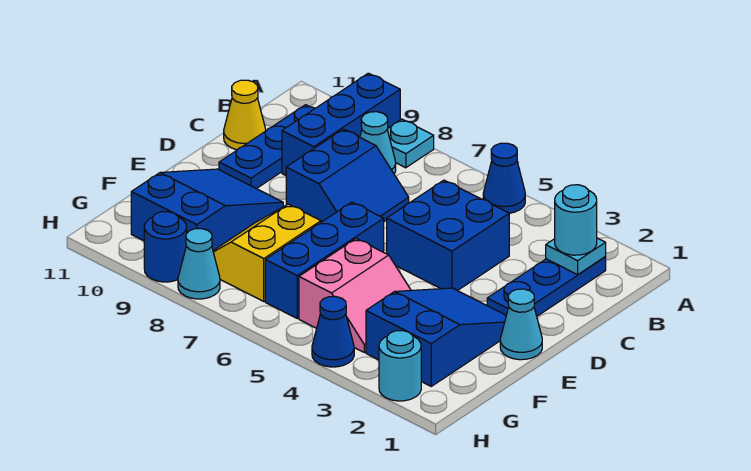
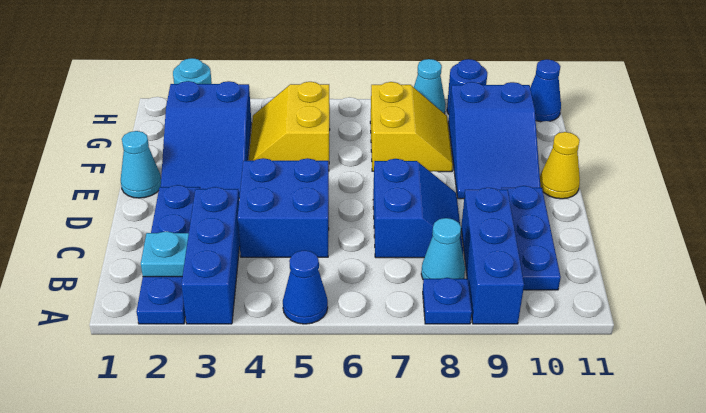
cyan 1x1 plate [387,119,434,168] -> blue 1x1 plate [423,278,472,324]
blue 1x3 plate [487,257,606,316] -> blue 1x4 plate [136,185,200,324]
cyan 1x1 round brick [555,185,597,255] -> none
blue 2x2 slope [286,129,409,222] -> blue 2x2 slope turned to [373,159,463,258]
yellow 1x1 cone [224,80,266,150] -> yellow 1x1 cone moved to [540,132,580,199]
blue 1x3 brick [265,202,384,318] -> blue 1x3 brick moved to [181,187,240,324]
pink 2x2 slope [299,239,411,352] -> yellow 2x2 slope [249,82,330,161]
blue 1x1 cone [312,297,354,367] -> blue 1x1 cone moved to [530,59,561,122]

